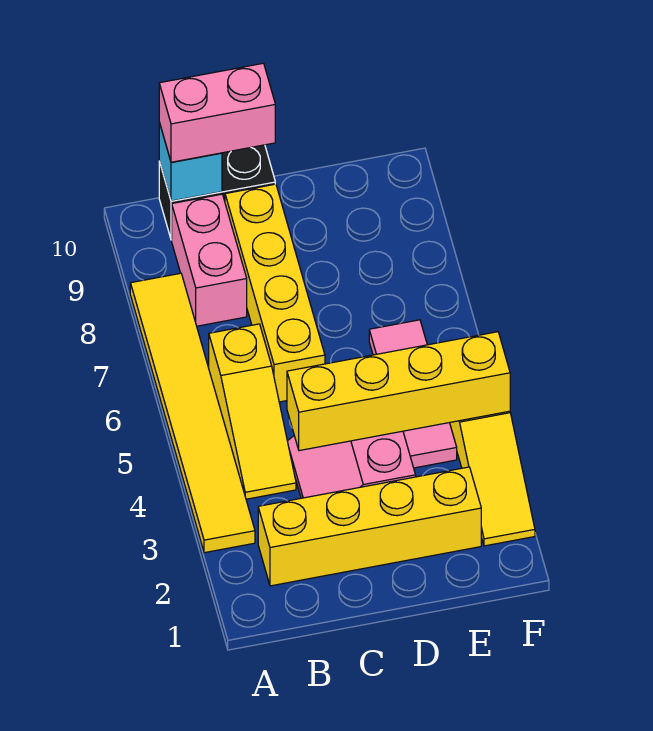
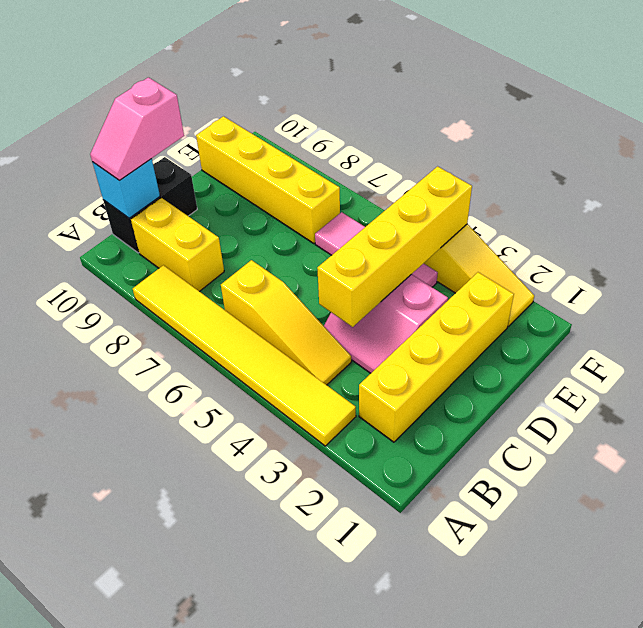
pink 1x2 brick [172,194,247,326] -> yellow 1x2 brick [131,198,224,291]
pink 1x2 brick [159,63,275,162] -> pink 1x2 slope [90,77,184,181]
yellow 1x4 brick [225,184,325,402] -> yellow 1x4 brick moved to [196,116,340,244]

